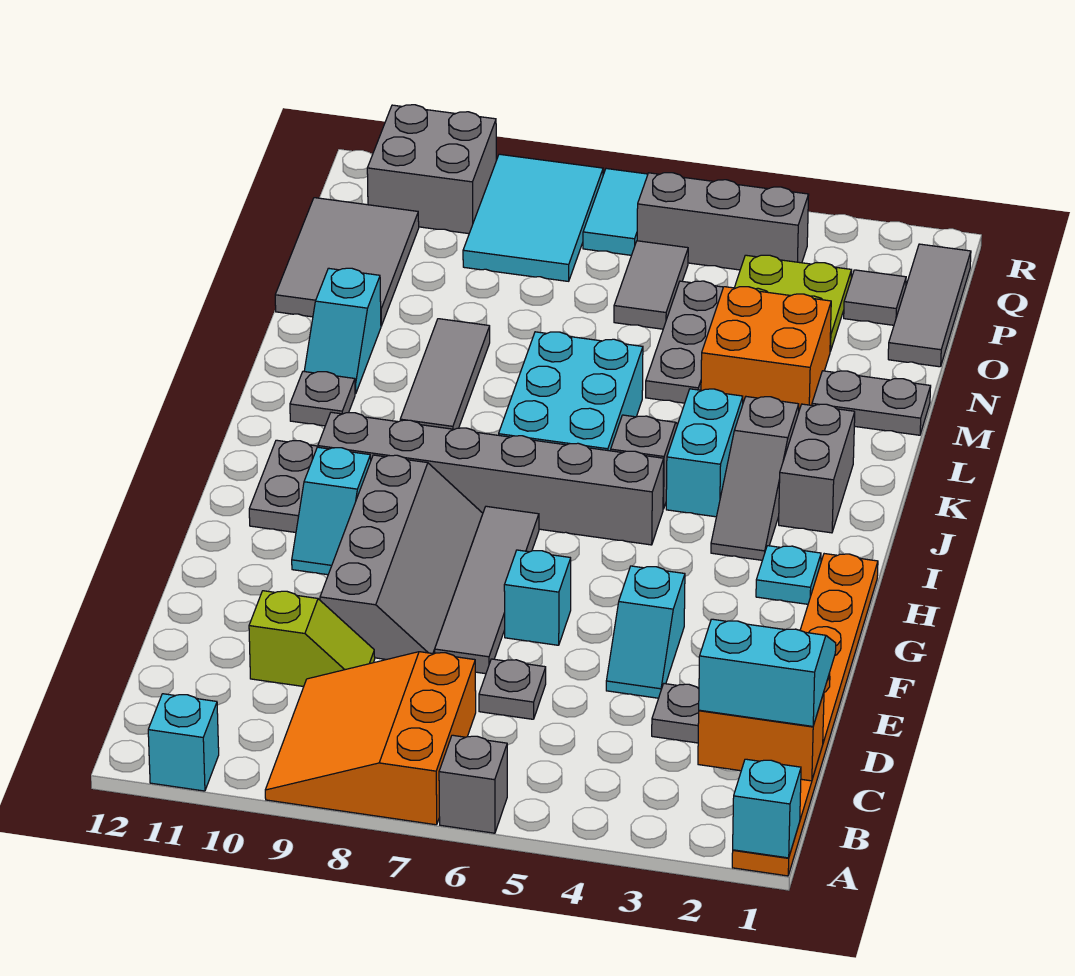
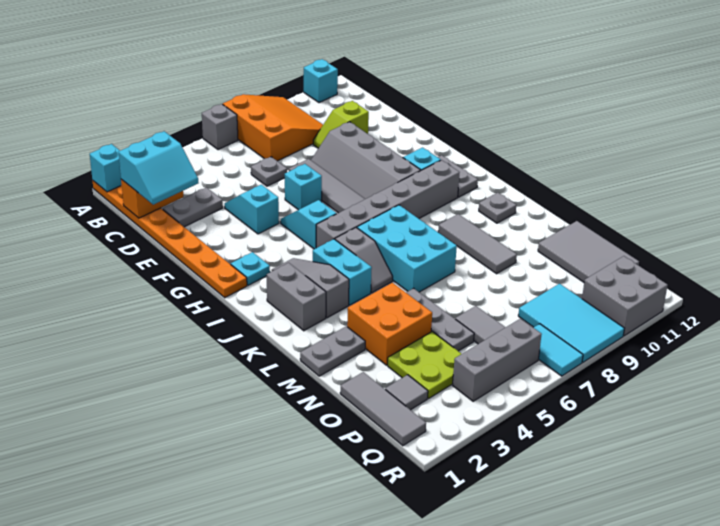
cyan 1x2 slope [304,268,381,394] -> cyan 1x2 slope moved to [281,200,337,249]

